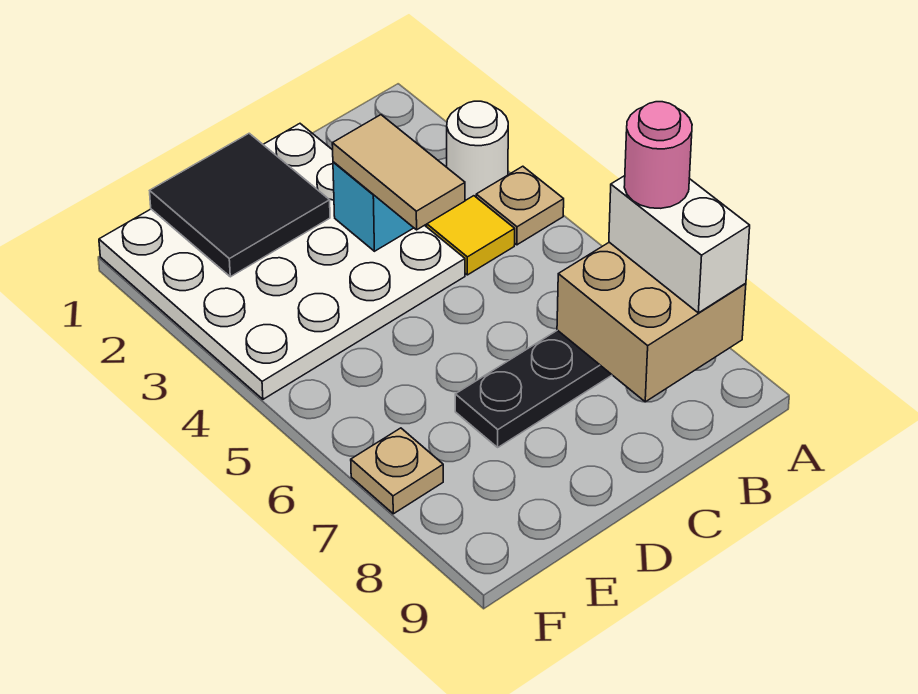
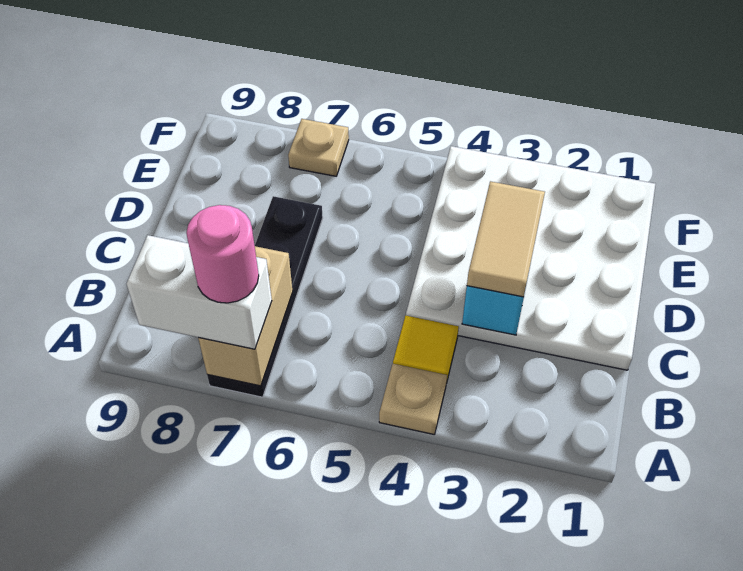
white 1x1 round brick [447,101,508,200] -> none
tan 2x2 brick [557,242,746,402] -> tan 1x2 brick [198,246,293,386]
tan 1x2 tile [332,115,465,230] -> tan 1x2 tile turned to [467,181,545,297]
black 2x2 tile [150,133,330,277] -> none

